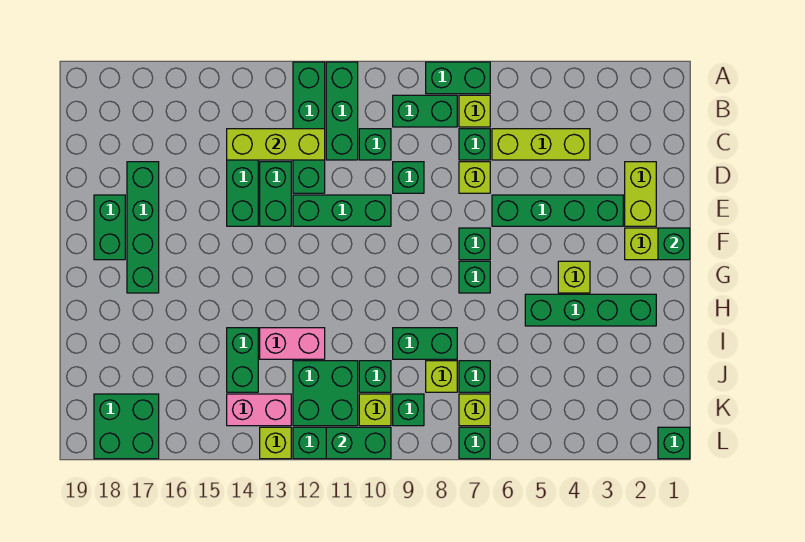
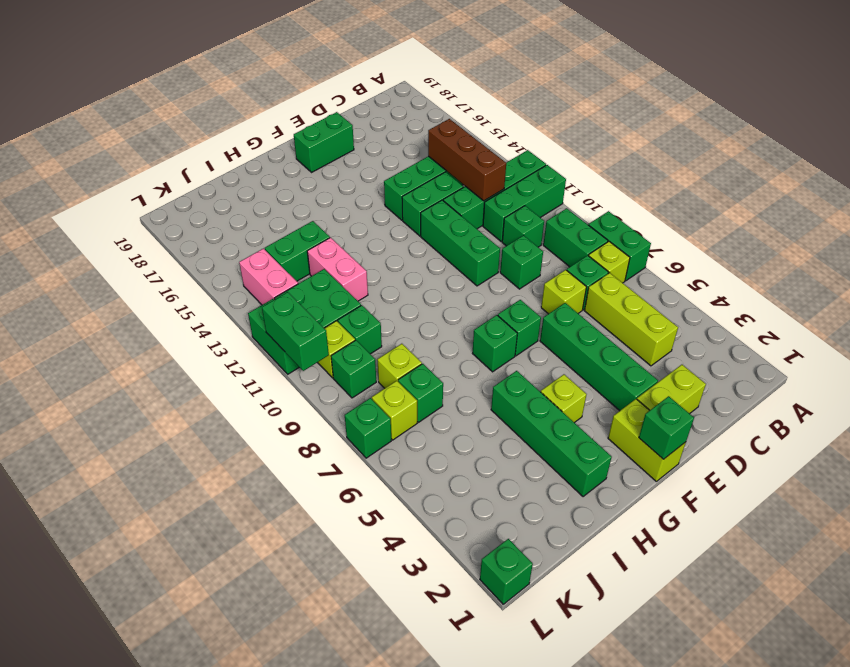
lime 1x3 brick [227,129,325,160] -> brown 1x3 brick [428,119,506,201]
green 1x4 brick [127,162,159,293] -> none
green 1x2 brick [393,328,457,359] -> none
green 2x2 brick [94,394,159,459] -> none
lime 1x1 brick [260,427,291,459] -> none

